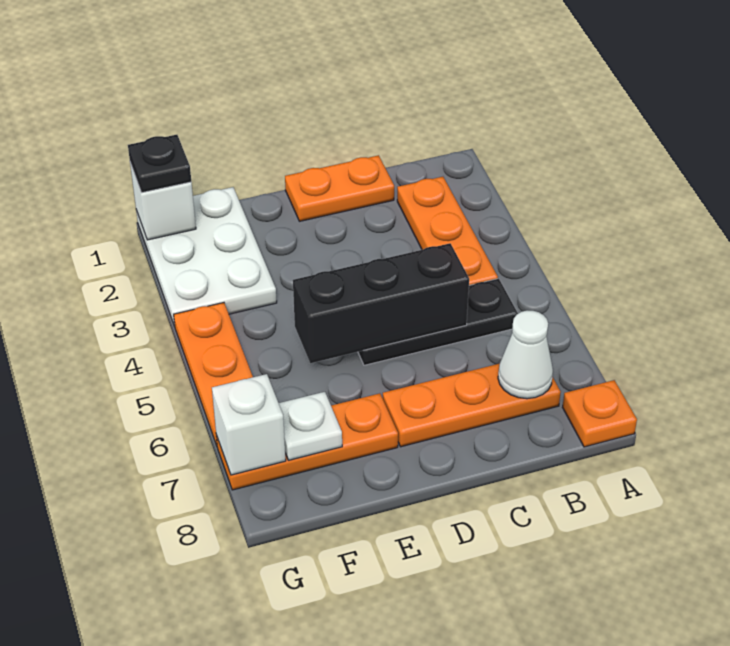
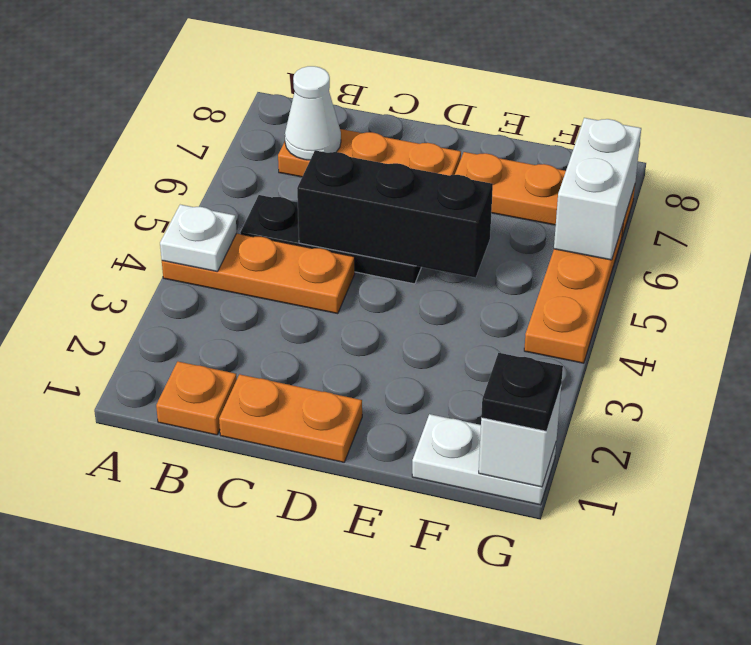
orange 1x1 plate [563,380,637,447] -> orange 1x1 plate moved to [156,362,237,435]
orange 1x3 plate [397,177,498,285] -> orange 1x3 plate turned to [162,234,355,314]
white 2x3 plate [136,187,277,327] -> white 1x2 plate [412,414,556,505]
white 1x1 plate [279,392,342,460] -> white 1x1 plate moved to [160,205,237,272]
white 1x1 brick [212,374,286,475] -> white 1x2 brick [554,118,641,260]

